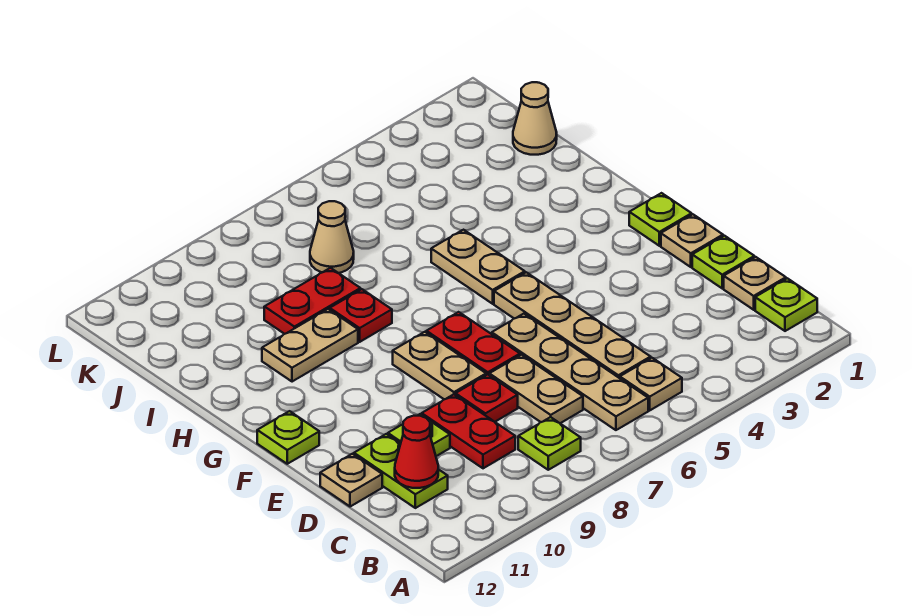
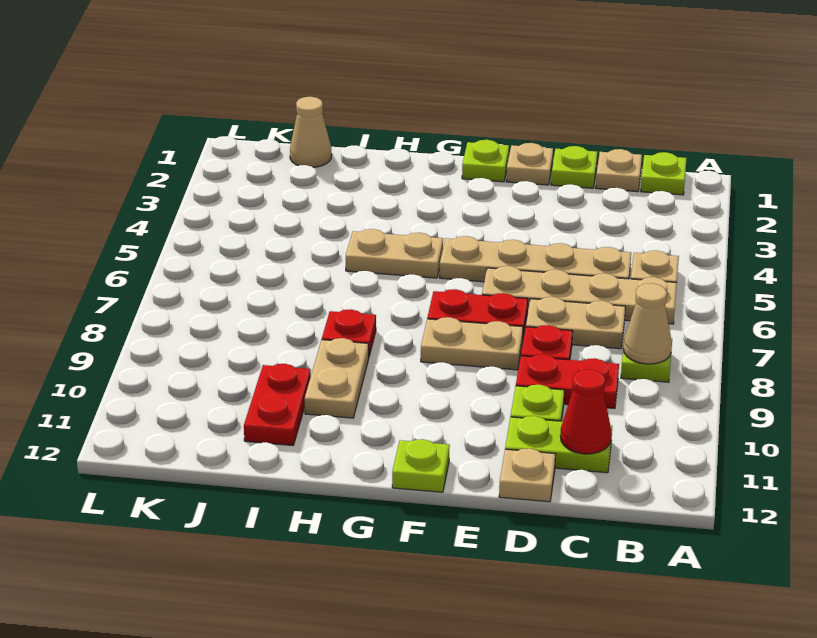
red 1x2 plate [264,268,360,334] -> red 1x2 plate moved to [244,364,311,446]
tan 1x1 cone [310,201,354,273] -> tan 1x1 cone moved to [623,283,672,364]

